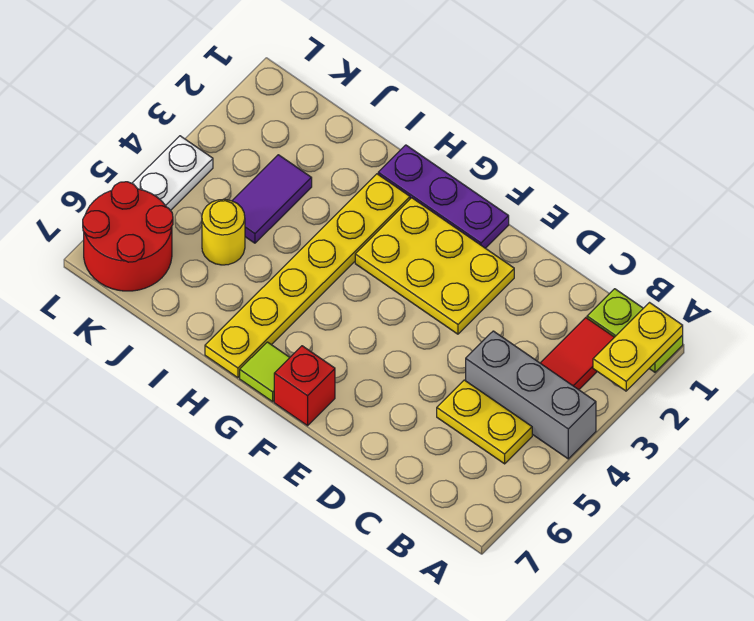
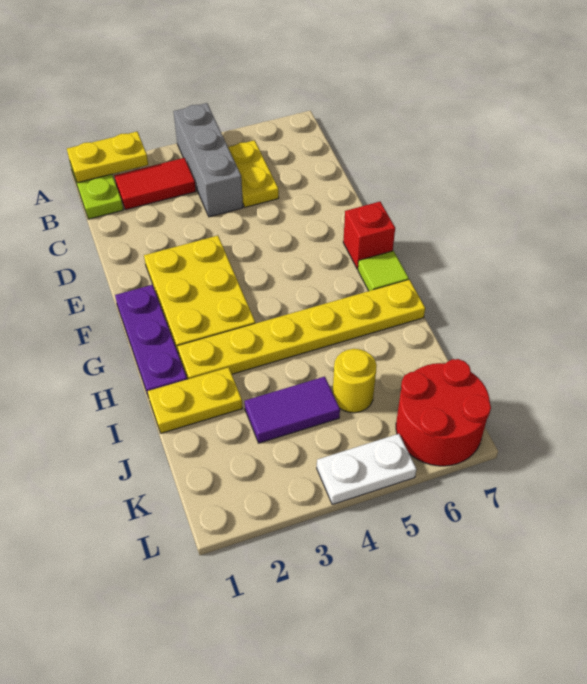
none -> yellow 1x2 plate [148,367,242,433]

